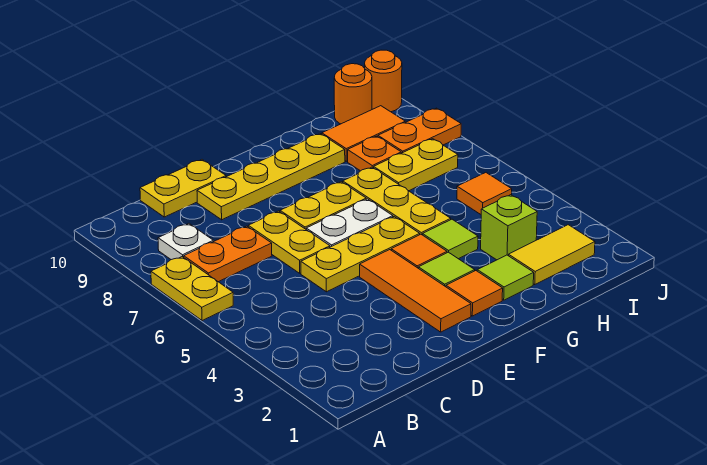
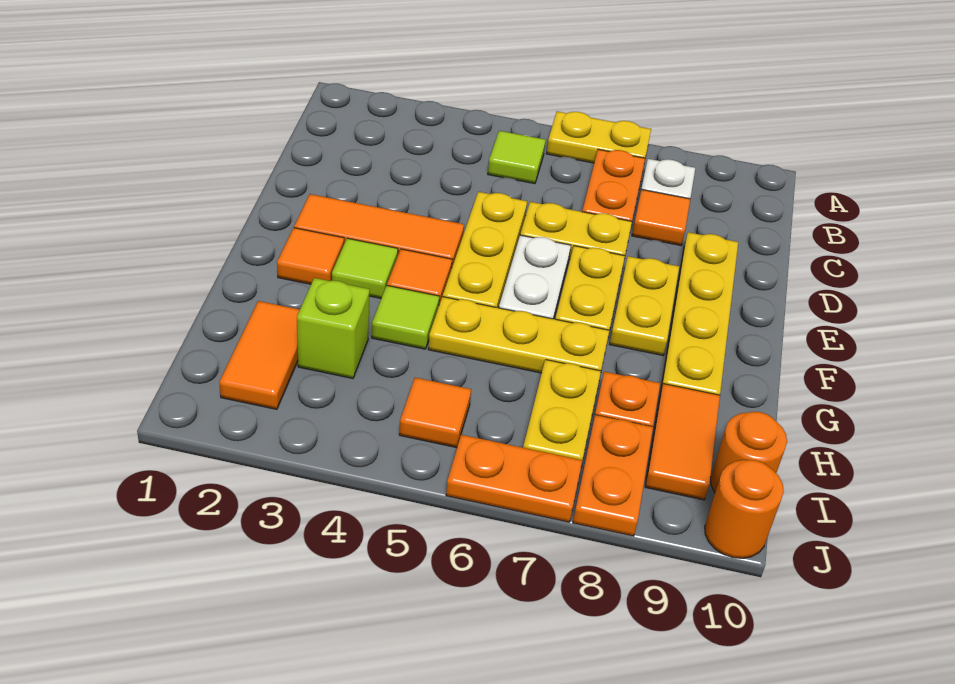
none -> orange 1x1 tile [632,189,690,245]
yellow 1x2 plate [140,160,226,217] -> yellow 1x2 plate moved to [610,256,679,355]
lime 1x1 tile [477,255,534,300] -> lime 1x1 tile moved to [488,131,546,184]
yellow 1x2 tile [508,225,595,284] -> orange 1x2 tile [219,301,300,409]
none -> orange 1x2 plate [446,435,582,522]

